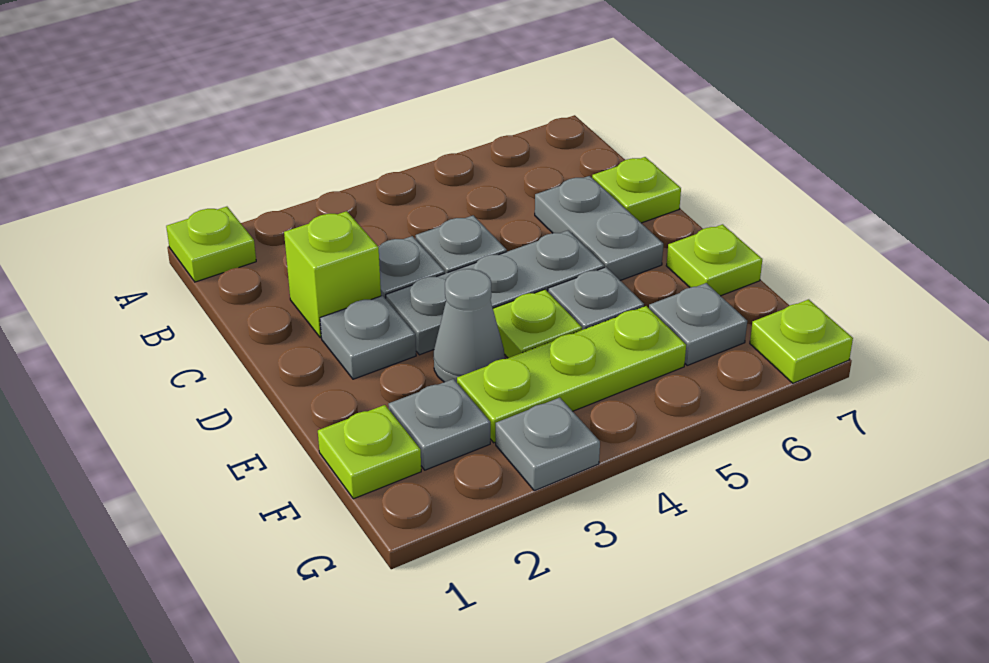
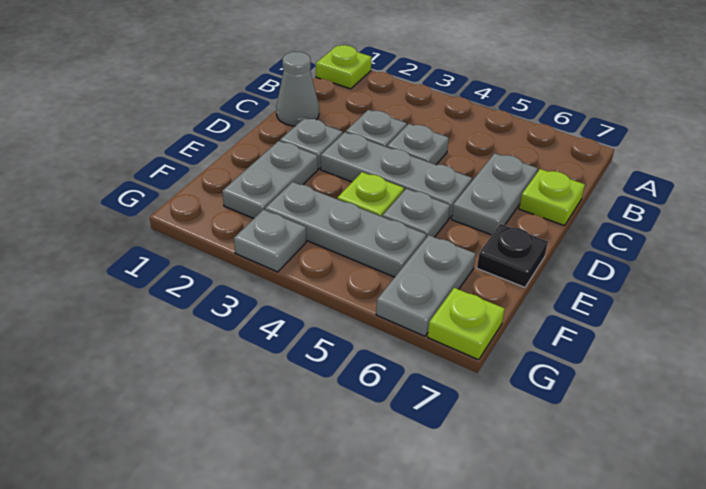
lime 1x1 brick [284,211,381,338] -> none
grey 1x1 cone [434,269,505,382] -> grey 1x1 cone moved to [276,52,319,126]
lime 1x1 plate [666,224,762,296] -> black 1x1 plate [477,224,548,287]
lime 1x1 plate [318,405,421,499] -> none
grey 1x1 plate [388,379,490,470] -> grey 1x2 plate [222,141,318,218]
lime 1x3 plate [457,306,686,443] -> grey 1x3 plate [265,182,426,277]
grey 1x1 plate [649,283,747,365] -> grey 1x2 plate [376,235,476,336]

